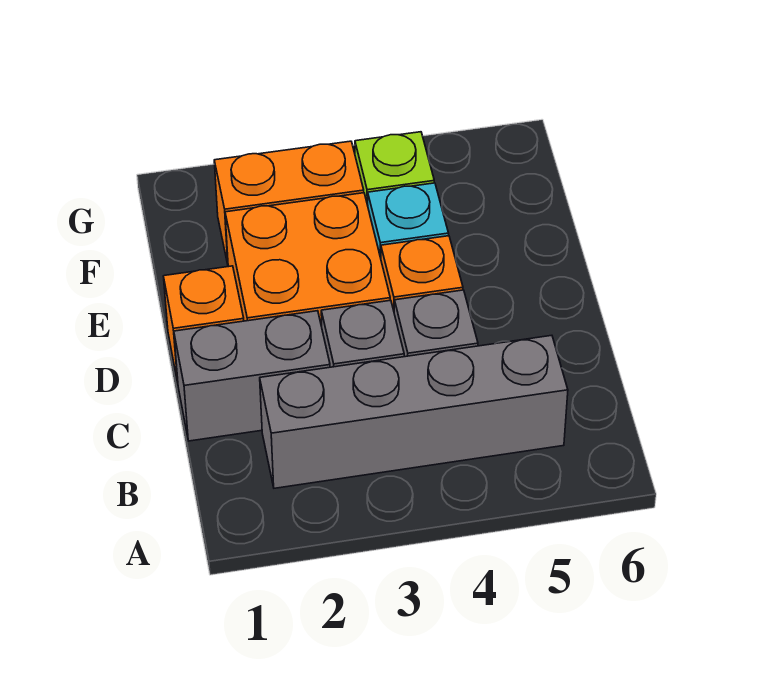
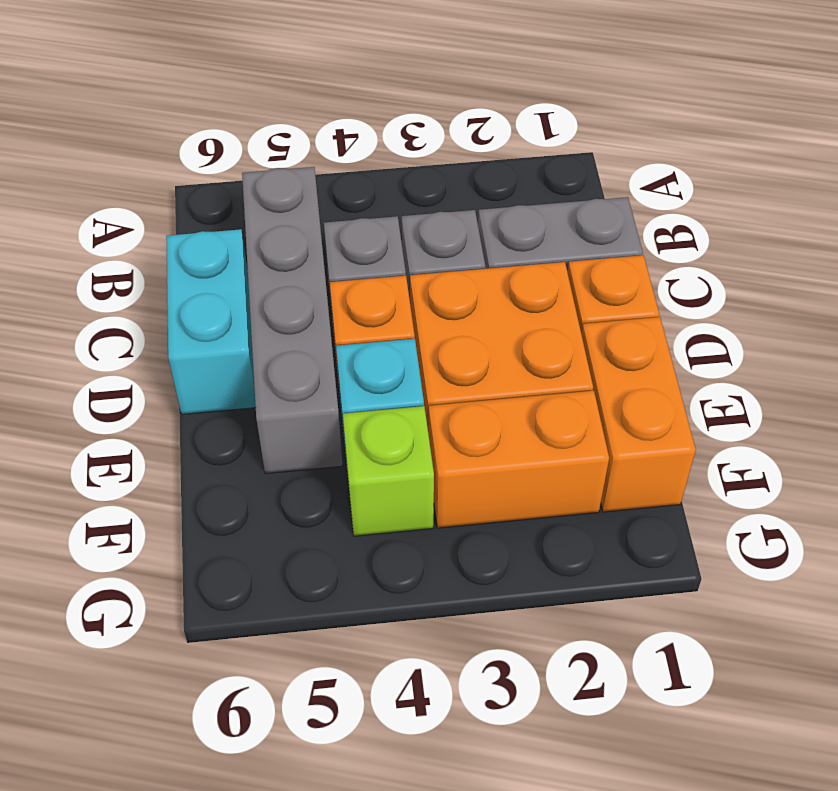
grey 1x4 brick [260,335,568,488] -> grey 1x4 brick turned to [242,167,343,474]
none -> cyan 1x2 brick [166,229,256,414]
none -> orange 1x2 brick [581,317,696,512]

